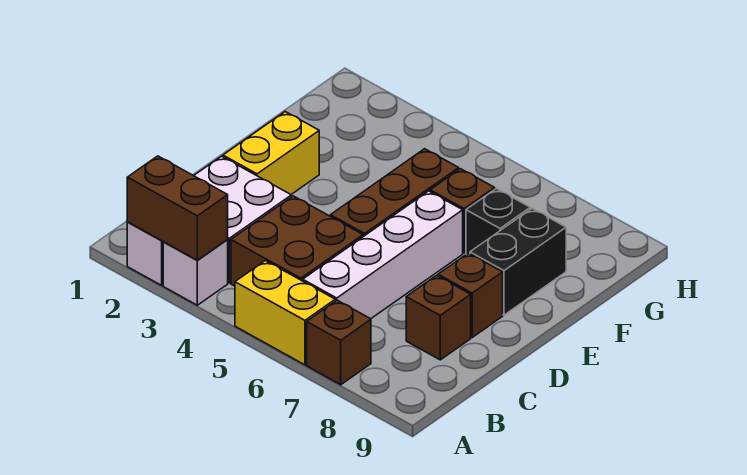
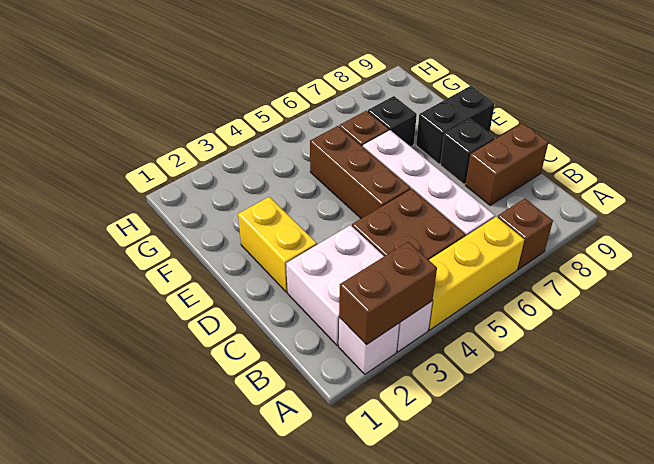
yellow 1x2 brick [235,261,335,365] -> yellow 1x3 brick [429,217,524,330]
brown 1x1 brick [406,275,471,360] -> brown 1x2 brick [465,123,549,205]
brown 1x1 brick [438,253,503,337] -> black 1x1 brick [440,119,495,184]
black 1x2 brick [470,208,566,315] -> black 1x2 brick turned to [416,86,495,164]

